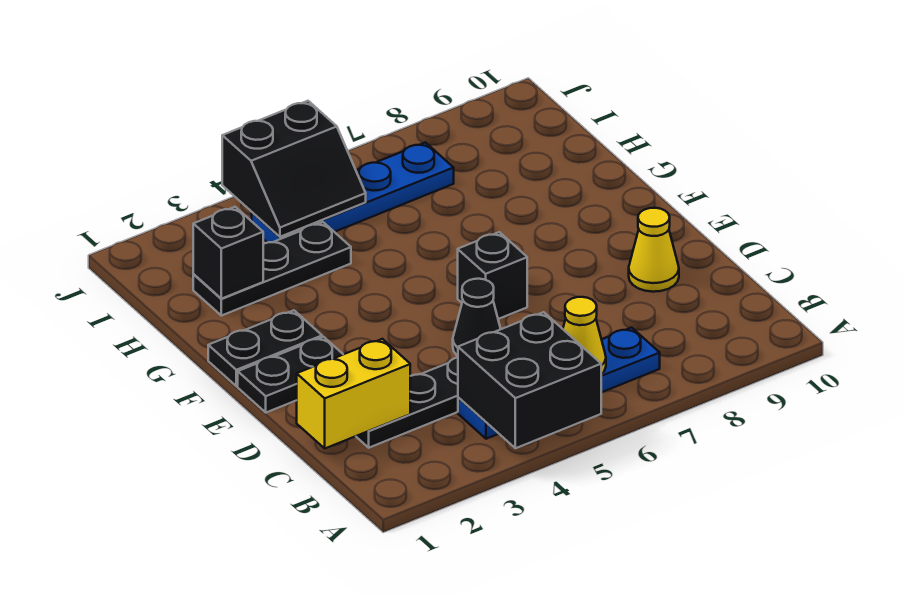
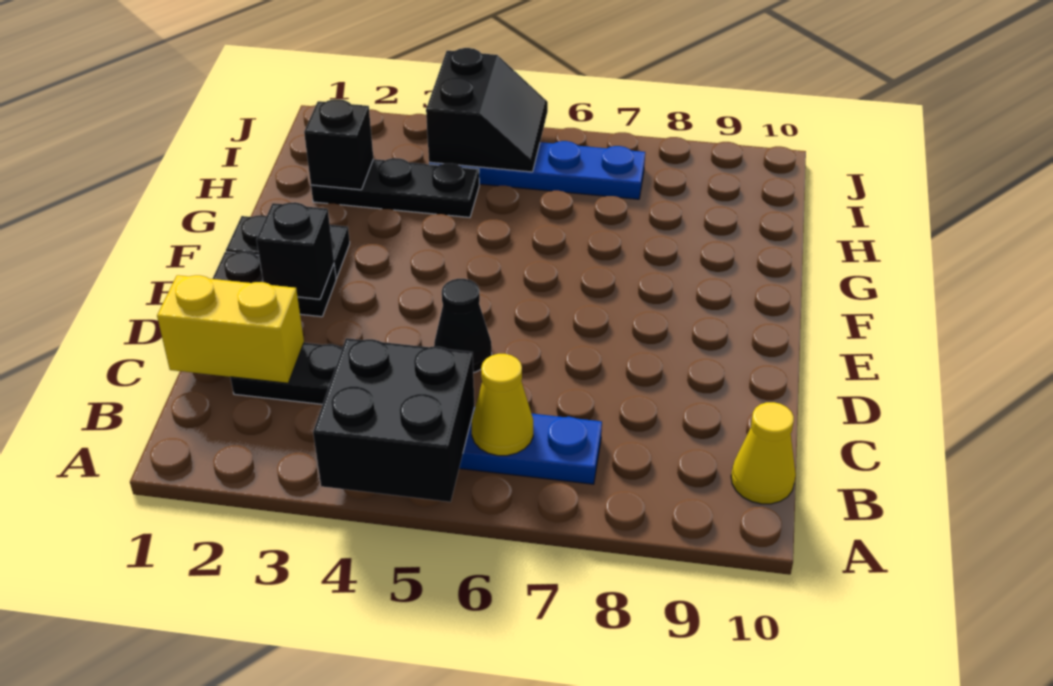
yellow 1x1 cone [629,208,679,292] -> yellow 1x1 cone moved to [731,402,796,504]
black 1x1 brick [458,232,527,319] -> black 1x1 brick moved to [256,202,334,299]
black 2x2 slope [222,101,366,237] -> black 2x2 slope turned to [426,48,548,172]

